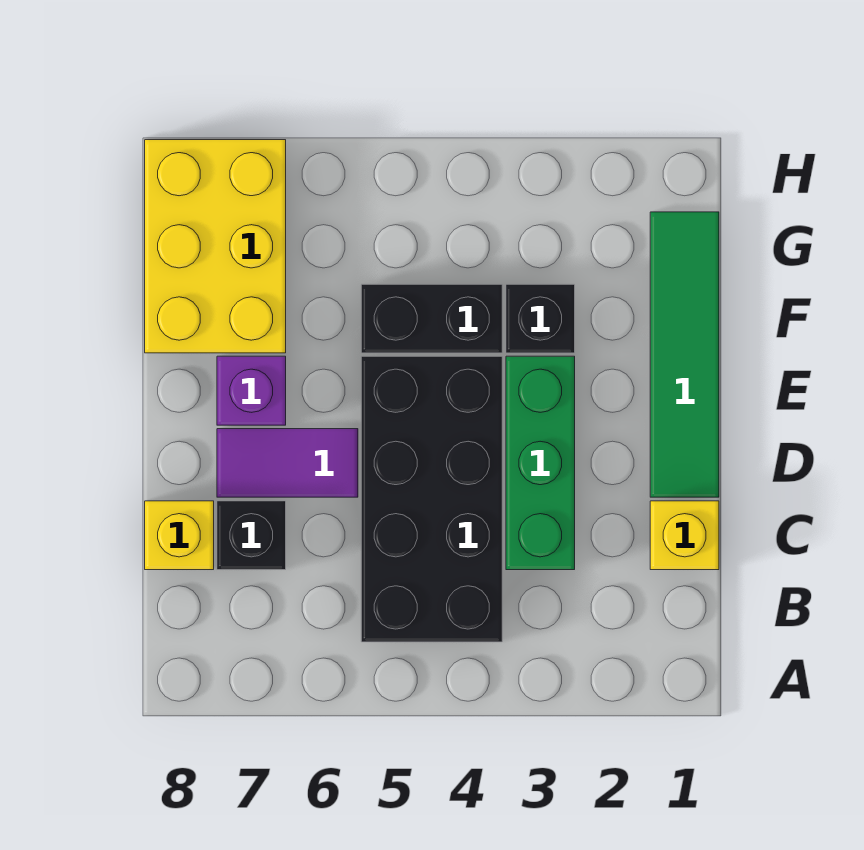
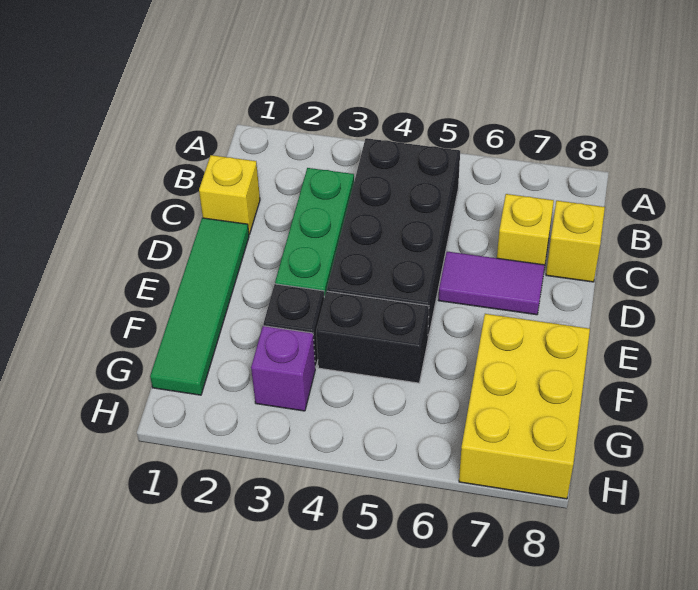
black 1x1 brick [217,501,286,570] -> yellow 1x1 brick [497,194,554,265]
purple 1x1 brick [217,356,286,425] -> purple 1x1 brick moved to [251,326,315,411]

